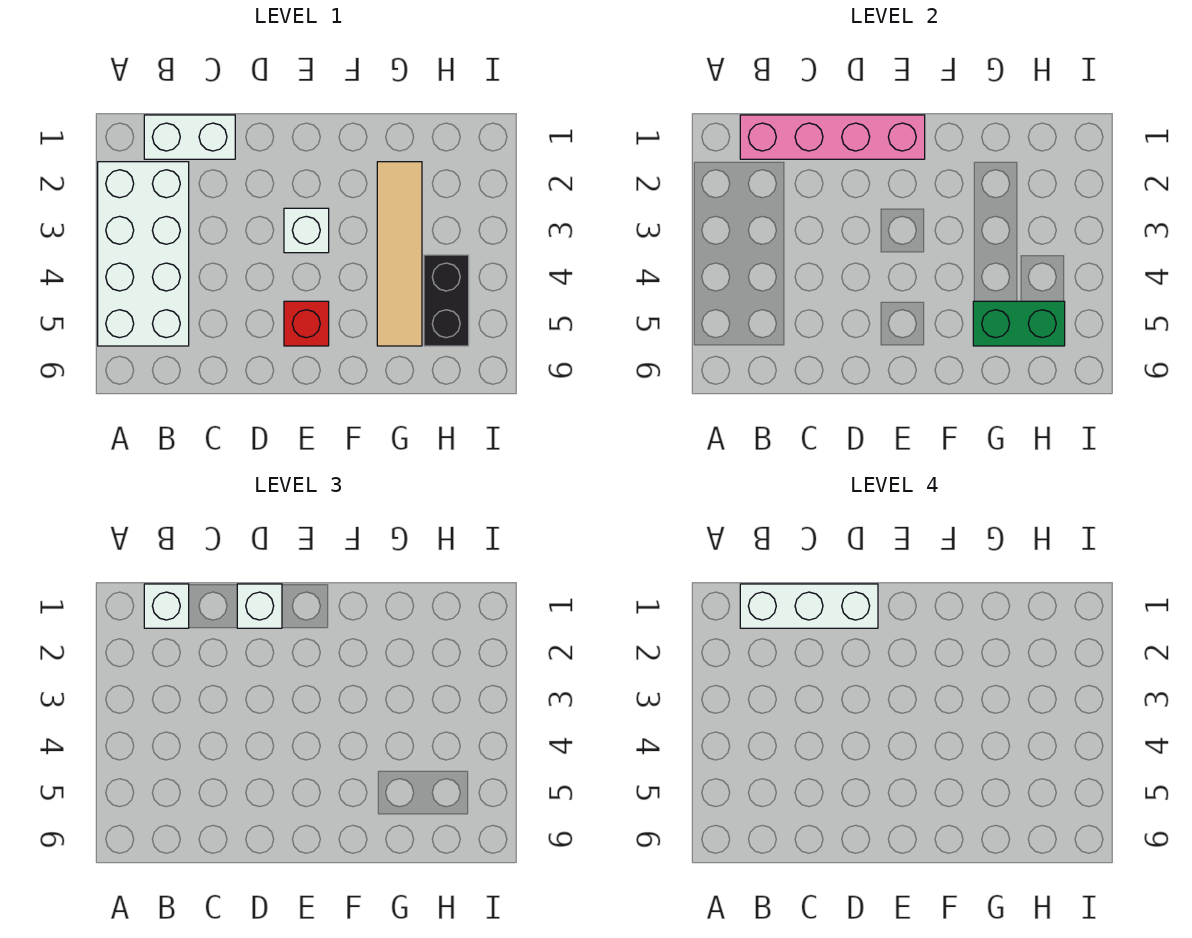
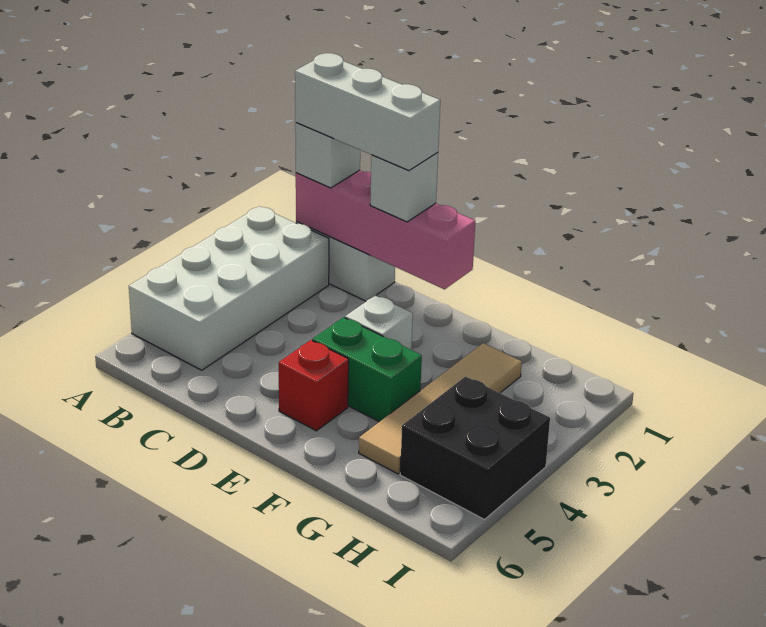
green 1x2 brick [973,301,1065,346] -> green 1x2 brick moved to [312,317,422,422]
black 1x2 brick [424,255,469,346] -> black 2x2 brick [400,377,550,520]

